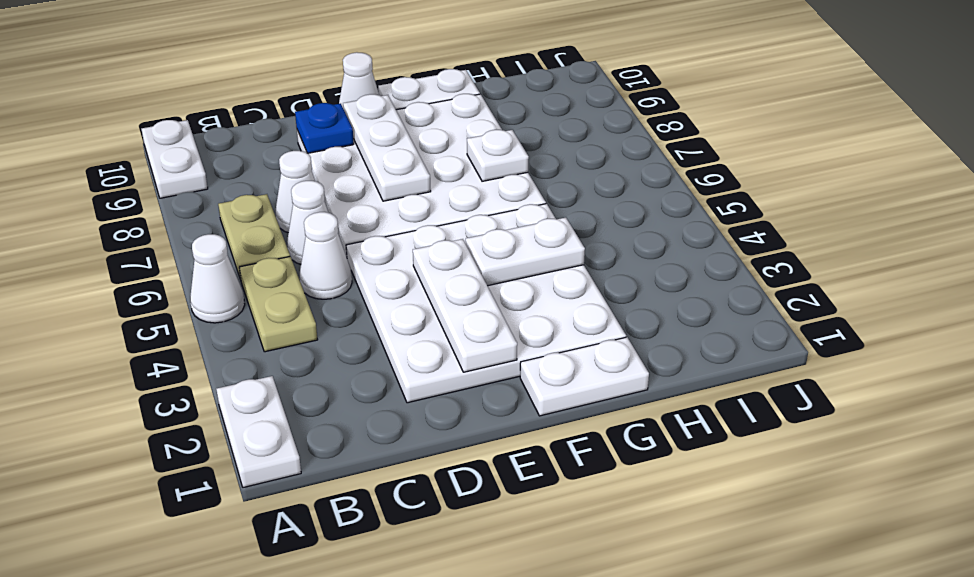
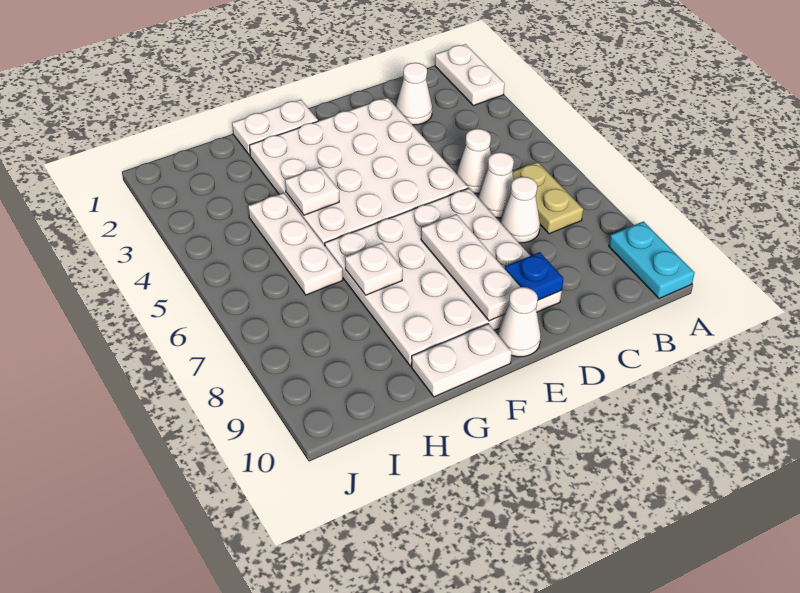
white 1x1 cone [190,234,245,323] -> white 1x1 cone moved to [396,63,432,125]
white 1x2 plate [142,120,208,198] -> cyan 1x2 plate [609,221,695,299]
tan 1x2 plate [239,257,318,352] -> none
white 1x3 plate [413,239,517,372] -> white 1x3 plate moved to [248,193,343,295]
white 1x2 plate [466,218,585,286] -> white 1x1 plate [285,167,339,215]

